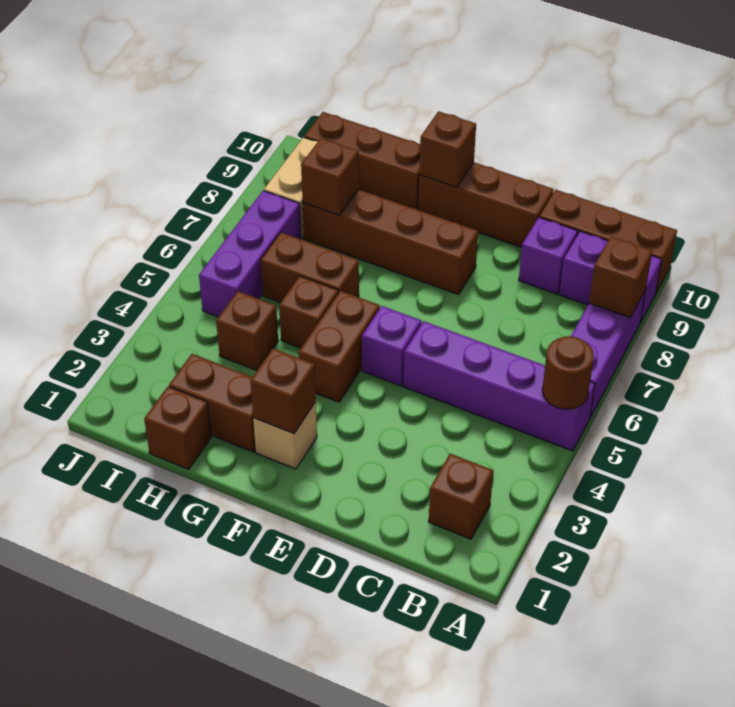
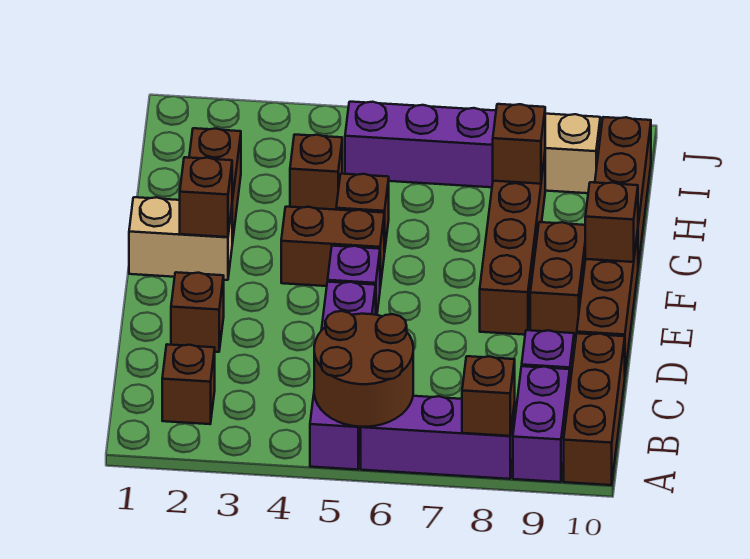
brown 1x1 round brick [543,336,594,409] -> brown 2x2 round brick [314,311,413,427]
tan 1x1 brick [253,402,317,469] -> tan 1x2 brick [129,197,232,280]
brown 1x2 brick [261,232,359,303] -> brown 1x2 brick moved to [530,222,585,338]
brown 1x1 brick [144,387,211,469] -> brown 1x1 brick moved to [171,272,224,352]

